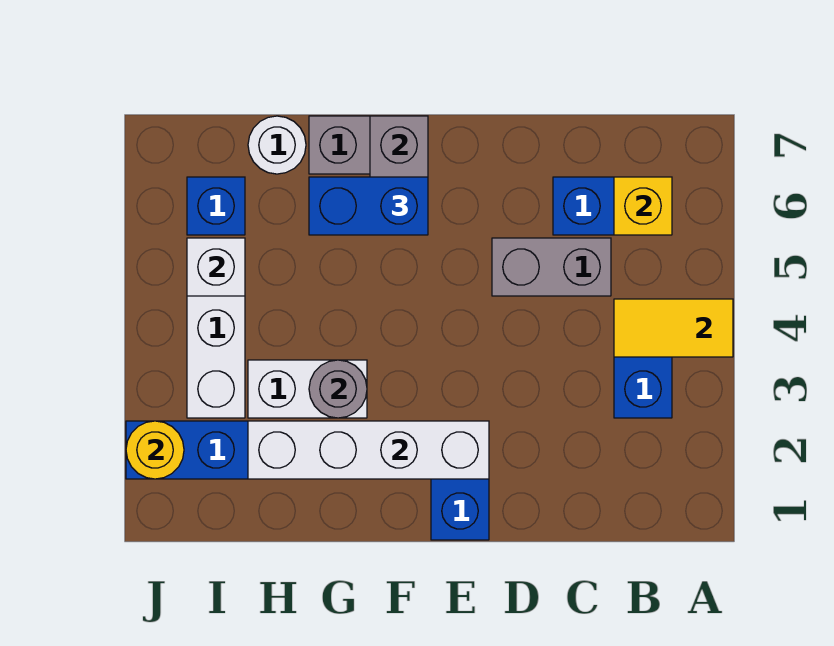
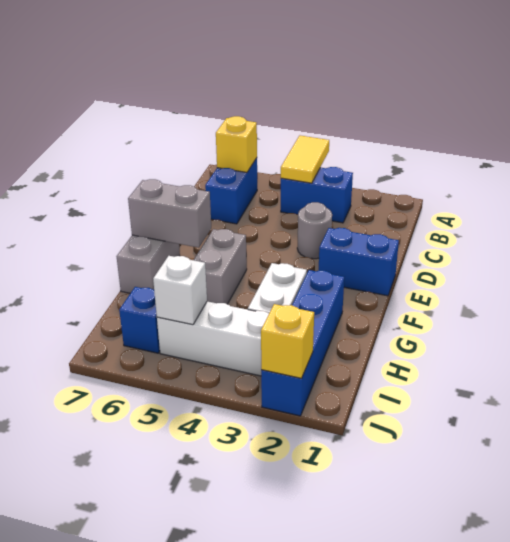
grey 1x2 brick [492,238,611,296] -> grey 1x2 brick moved to [194,229,247,304]
white 1x4 brick [248,421,489,479] -> none
blue 1x2 brick [309,177,428,235] -> none
grey 1x1 round brick [309,360,367,418] -> grey 1x1 round brick moved to [297,202,332,259]
white 1x1 round brick [248,116,306,174] -> none
yellow 1x1 round brick [126,421,184,479] -> yellow 1x1 brick [261,304,314,378]

